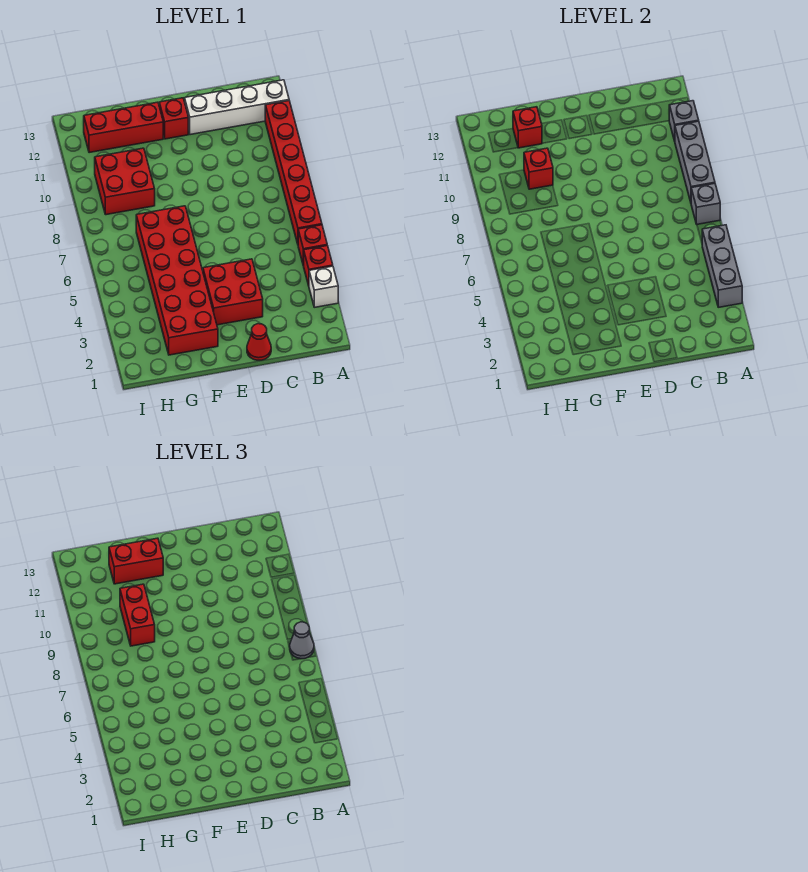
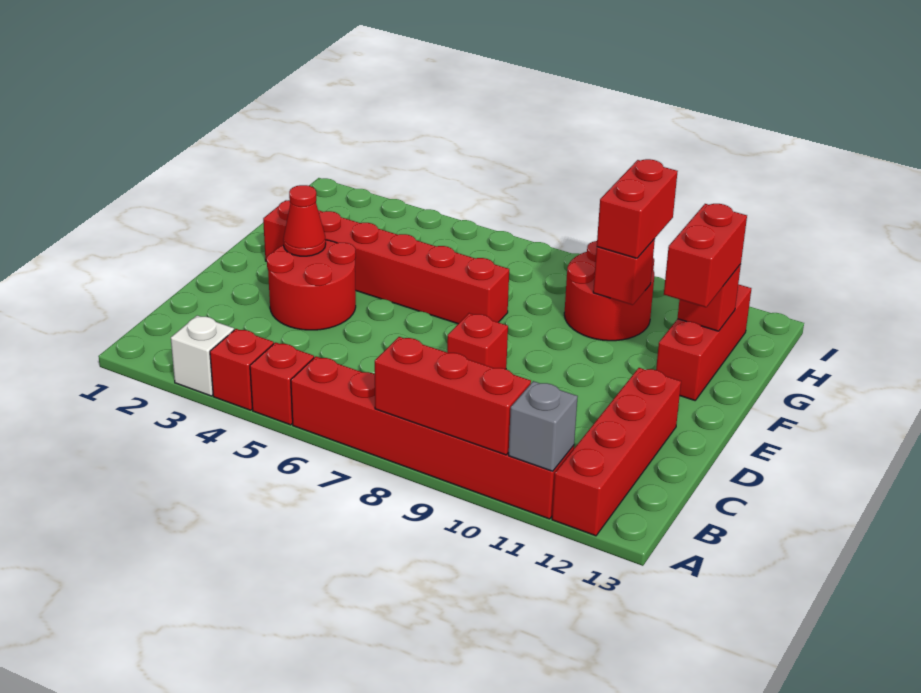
grey 1x3 brick [702,225,742,307] -> none
grey 1x1 brick [691,184,720,224] -> none
grey 1x1 cone [290,622,314,659] -> none
grey 1x3 brick [675,121,715,202] -> red 1x3 brick [375,337,531,455]
white 1x4 brick [185,80,289,135] -> red 1x4 brick [552,368,681,536]
red 1x1 cone [247,324,271,360] -> red 1x1 cone moved to [283,185,326,256]
red 2x2 brick [203,259,263,325] -> red 2x2 round brick [267,240,356,330]
red 1x1 brick [159,98,188,139] -> red 1x1 brick moved to [447,313,508,369]
red 2x6 brick [136,206,218,355] -> red 1x6 brick [263,200,509,324]
red 2x2 brick [95,148,155,215] -> red 2x2 round brick [564,241,654,341]
red 1x2 brick [120,584,155,646] -> red 1x2 brick turned to [597,159,678,258]

